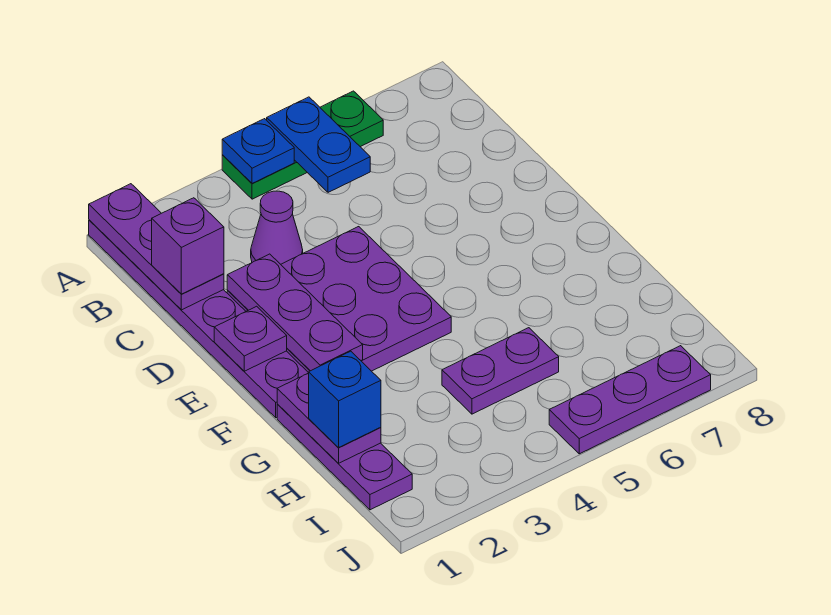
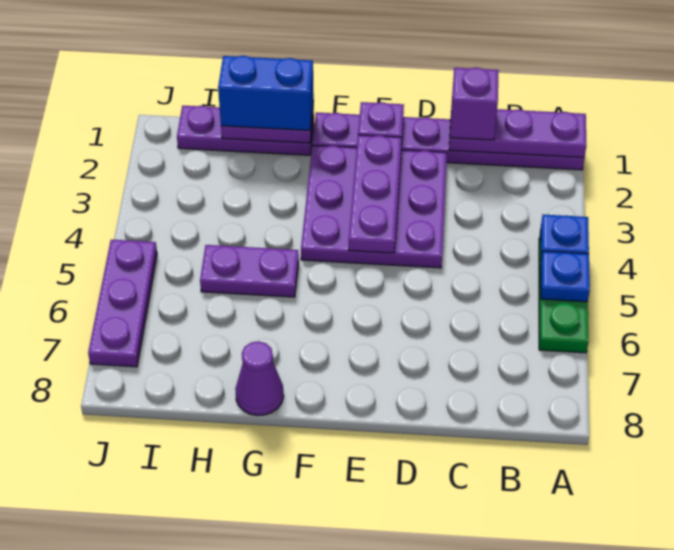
blue 1x2 plate [267,97,370,192] -> blue 1x1 plate [541,251,590,302]
purple 1x1 cone [251,191,303,264] -> purple 1x1 cone moved to [235,341,284,416]
purple 1x3 plate [227,254,363,371] -> purple 1x3 plate turned to [349,135,402,253]
blue 1x1 brick [309,351,381,447] -> blue 1x2 brick [218,56,314,130]
purple 1x2 plate [442,328,559,414] -> purple 1x2 plate turned to [200,245,299,297]

